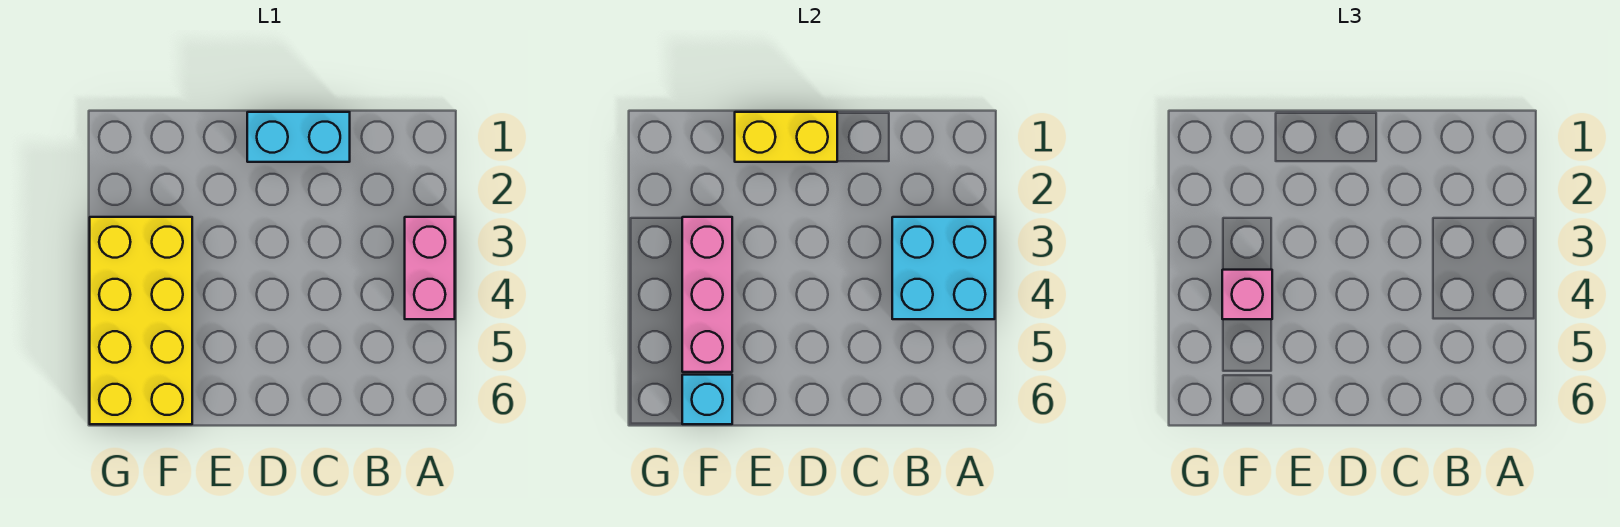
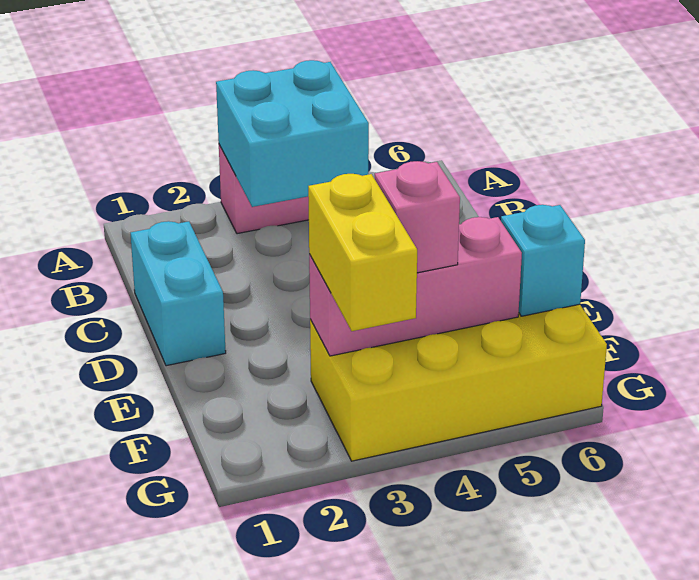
yellow 1x2 brick [735,112,837,162] -> yellow 1x2 brick moved to [308,174,417,331]

